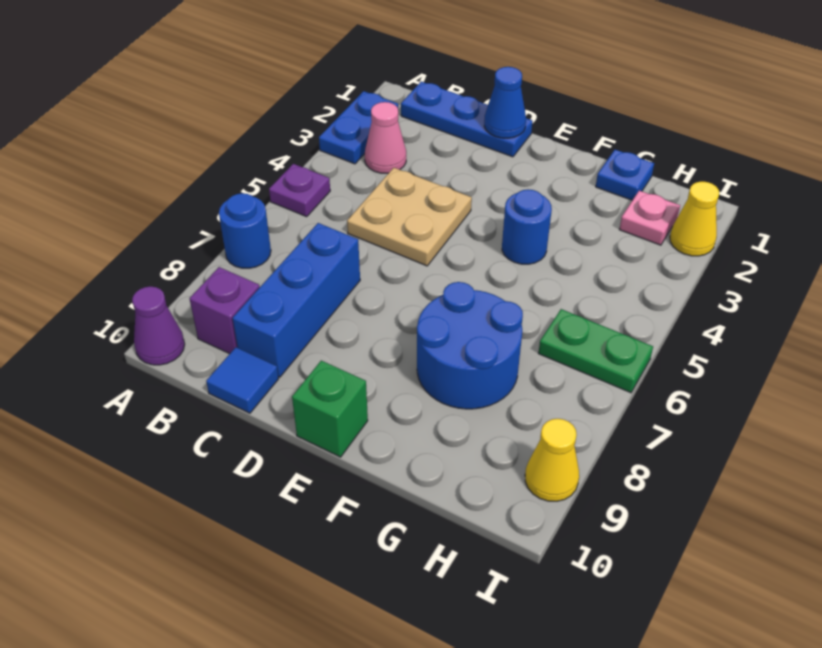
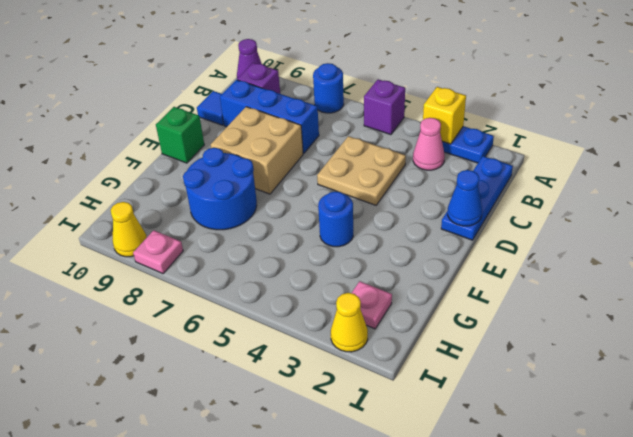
none -> yellow 1x1 brick [423,87,466,144]
purple 1x1 plate [269,164,330,217] -> purple 1x1 brick [364,79,405,135]
none -> tan 2x2 brick [211,107,303,194]
blue 1x1 plate [596,150,654,200] -> none
green 1x2 plate [538,309,653,393] -> none
none -> pink 1x1 plate [133,230,183,274]

